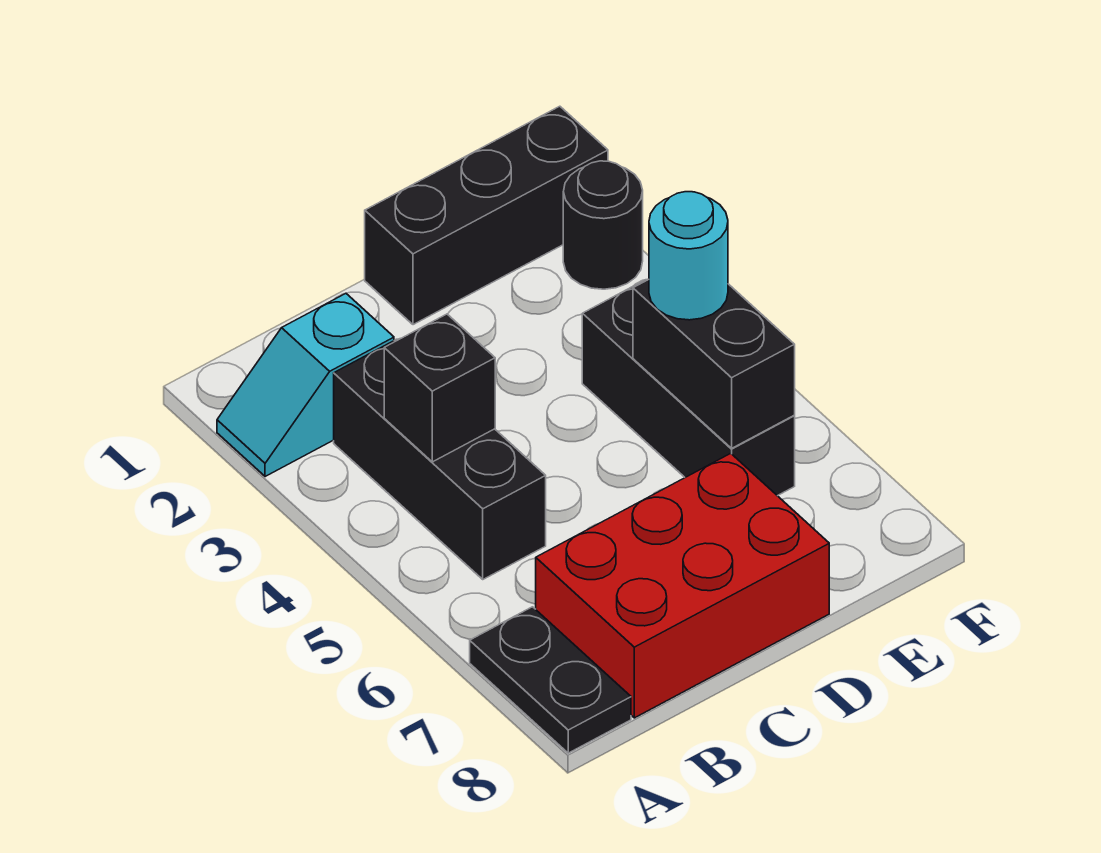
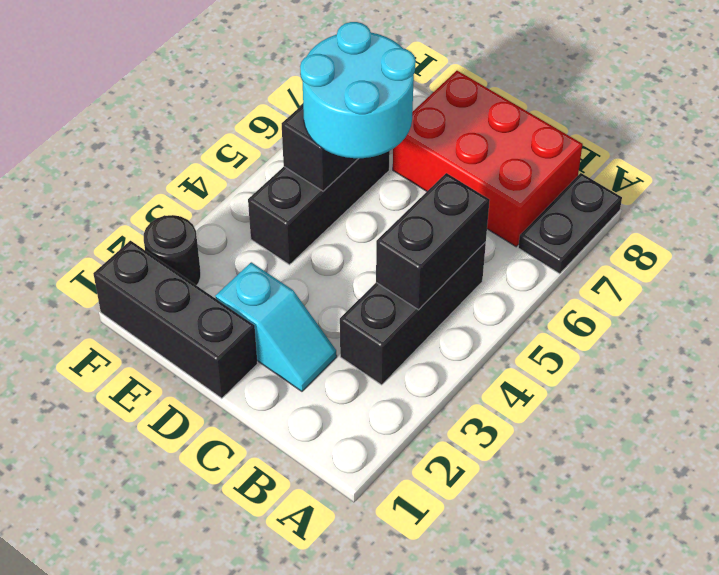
cyan 1x2 slope [217,293,394,477] -> cyan 1x2 slope moved to [216,262,337,391]
black 1x1 brick [384,314,495,462] -> black 1x2 brick [376,173,490,310]
cyan 1x1 round brick [649,192,728,320] -> cyan 2x2 round brick [300,22,416,158]

